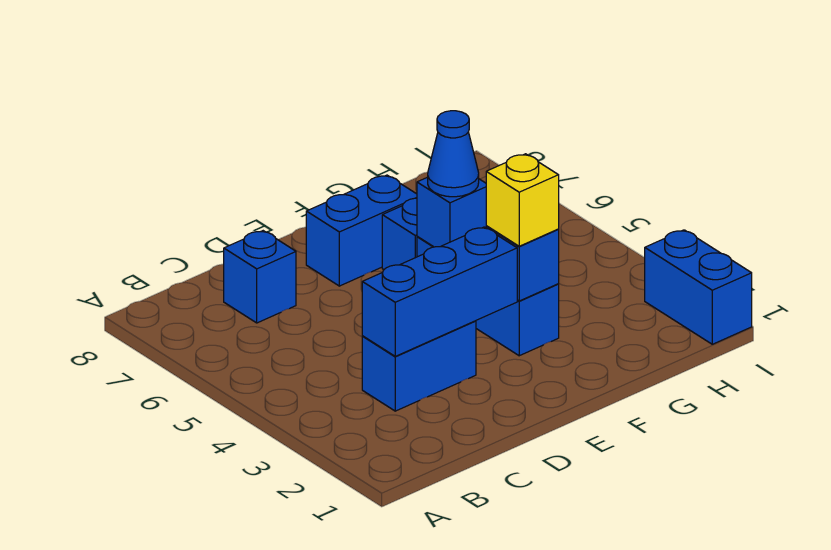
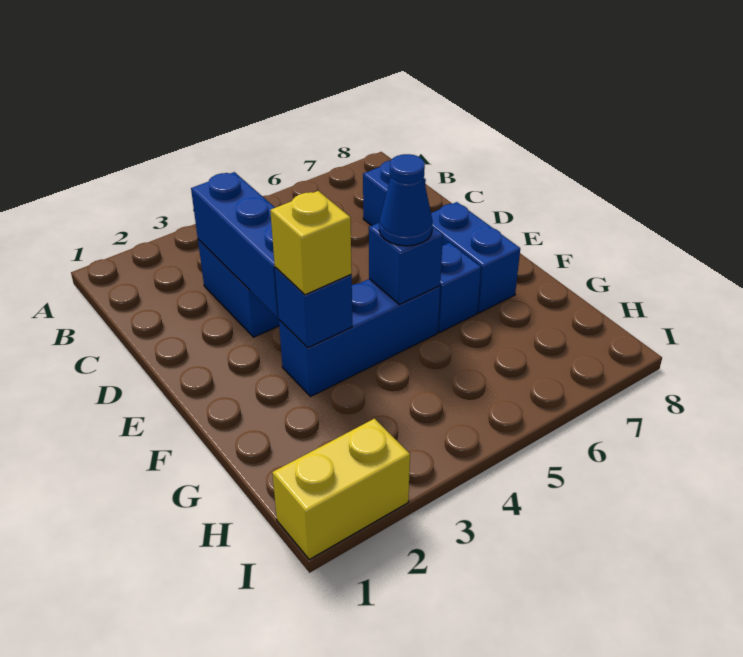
blue 1x2 brick [645,230,752,344] -> yellow 1x2 brick [272,419,410,559]

